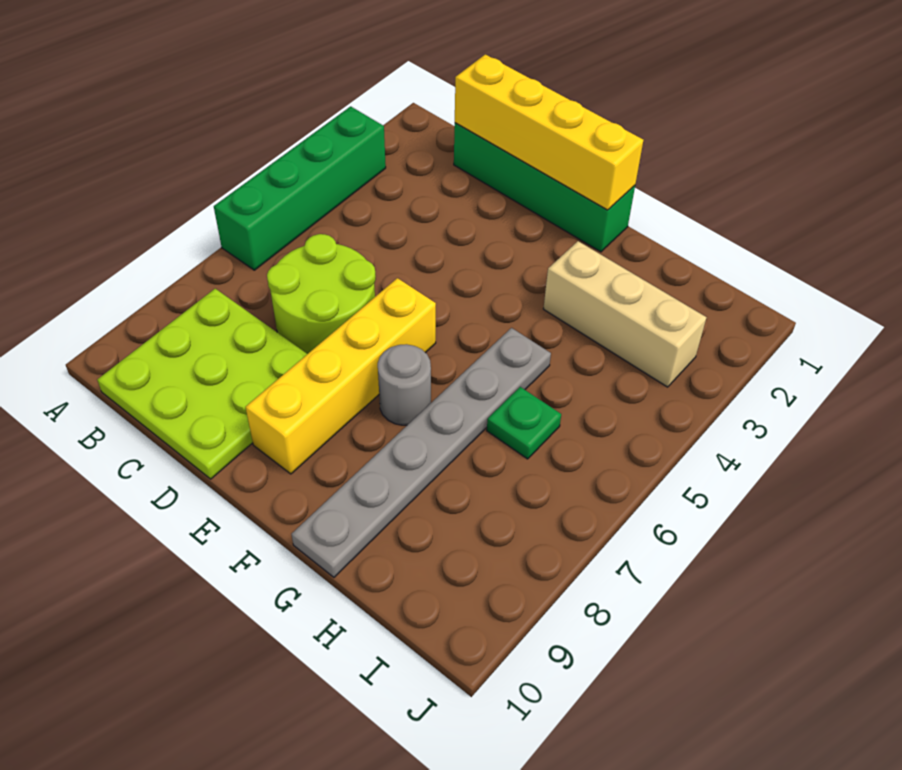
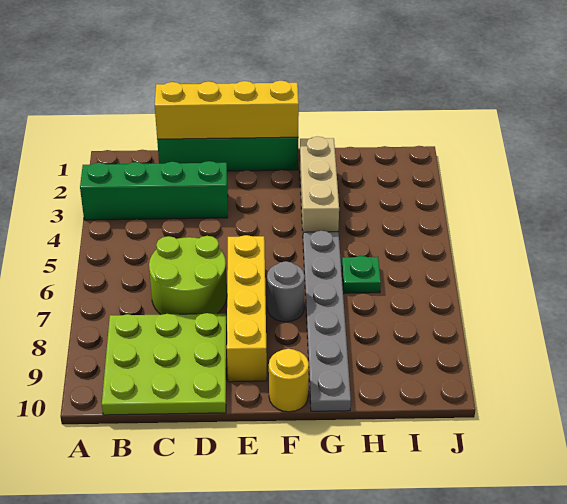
green 1x4 brick [214,106,386,270] -> green 1x4 brick turned to [80,161,228,220]
none -> yellow 1x1 round brick [269,349,309,412]
tan 1x3 brick [543,241,707,387] -> tan 1x3 brick turned to [300,137,339,233]

